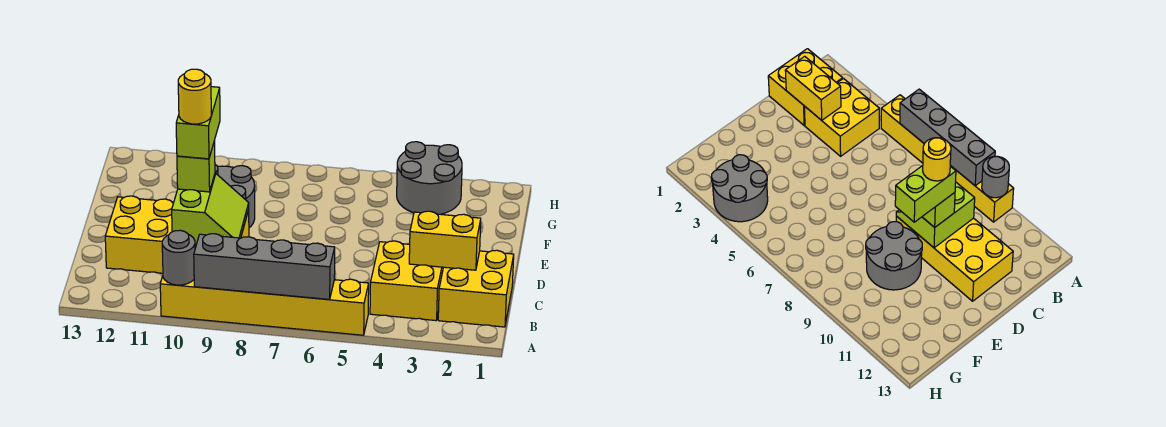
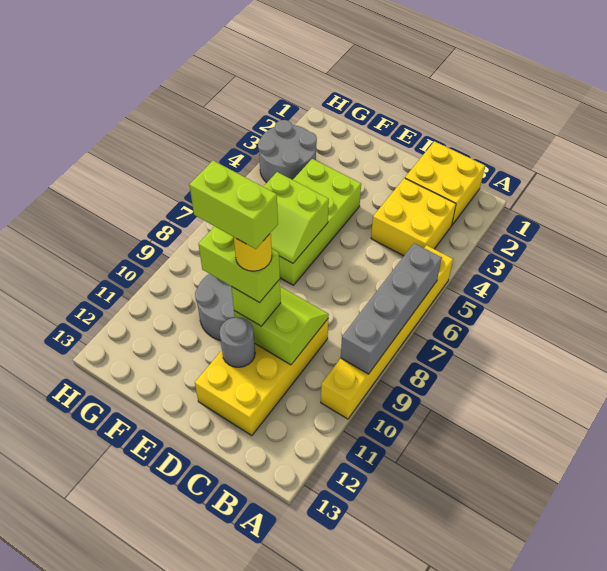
grey 1x1 round brick [162,230,195,285] -> grey 1x1 round brick moved to [220,317,255,367]
yellow 1x2 brick [409,211,481,270] -> none
none -> lime 1x2 brick [189,161,278,249]
none -> lime 2x4 brick [279,159,361,285]
none -> lime 2x2 slope [263,172,329,263]

